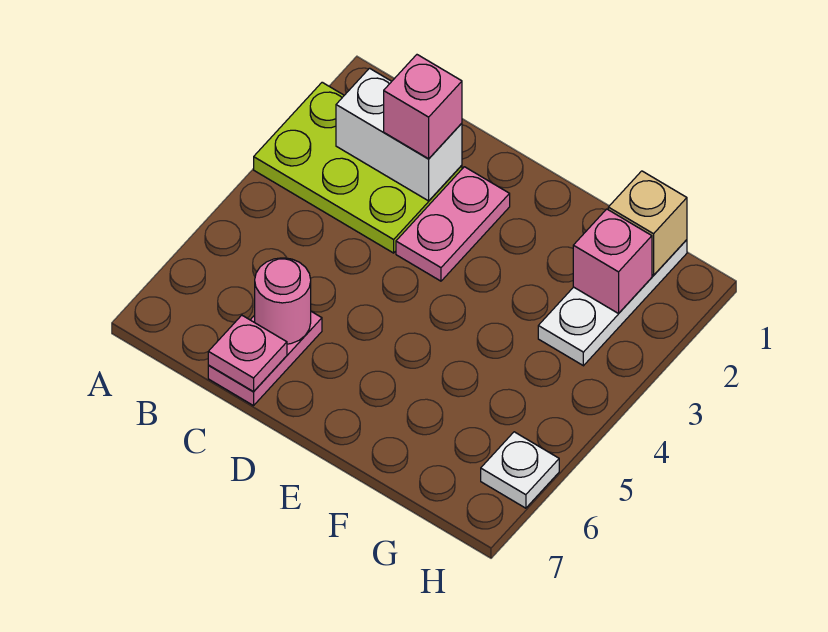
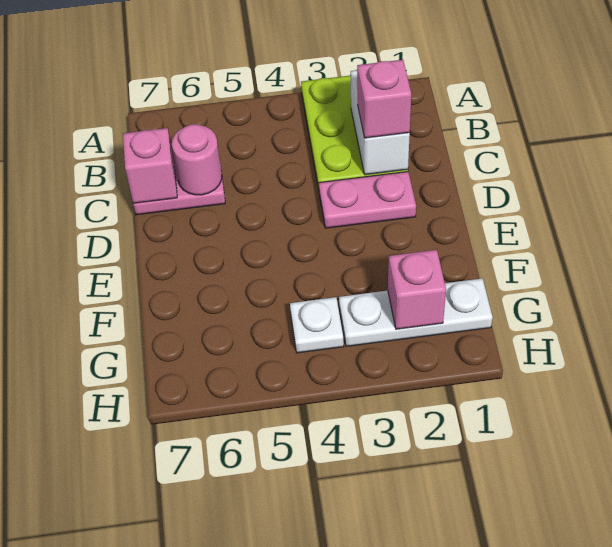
pink 1x1 plate [208,315,287,392] -> pink 1x1 brick [123,128,177,204]
tan 1x1 brick [608,171,687,275] -> none
white 1x1 plate [481,432,559,508] -> white 1x1 plate moved to [290,297,344,353]

